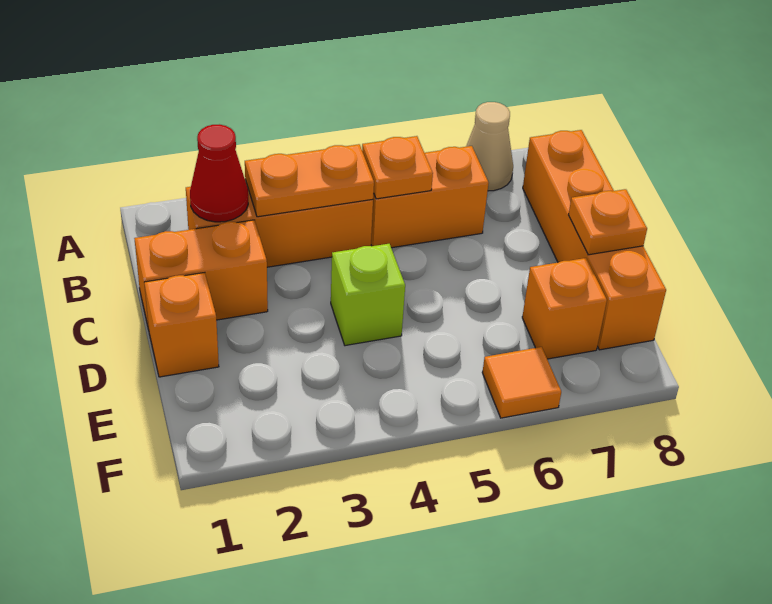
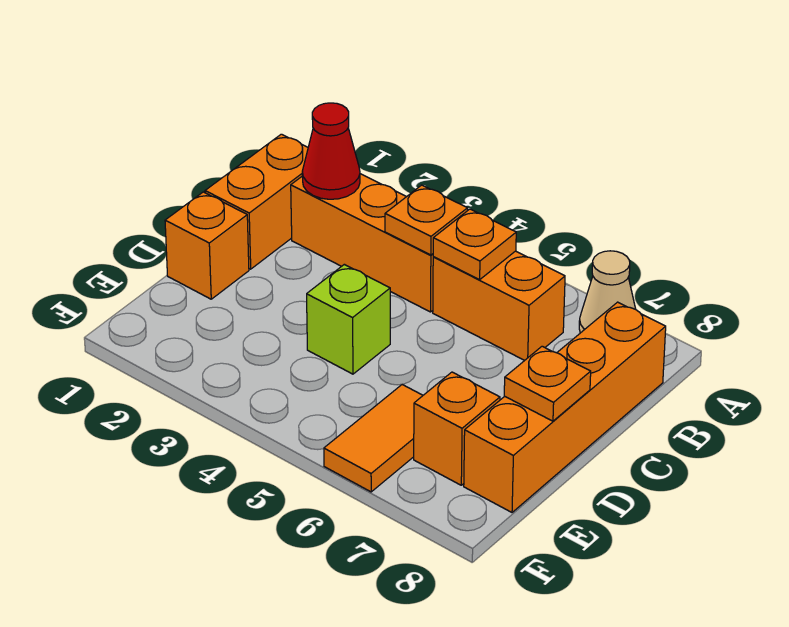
orange 1x2 plate [245,144,374,217] -> orange 1x1 plate [385,185,468,255]
orange 1x2 brick [134,220,268,329] -> orange 1x2 brick turned to [205,134,308,269]
orange 1x1 tile [482,347,561,418] -> orange 1x2 tile [324,384,423,492]

